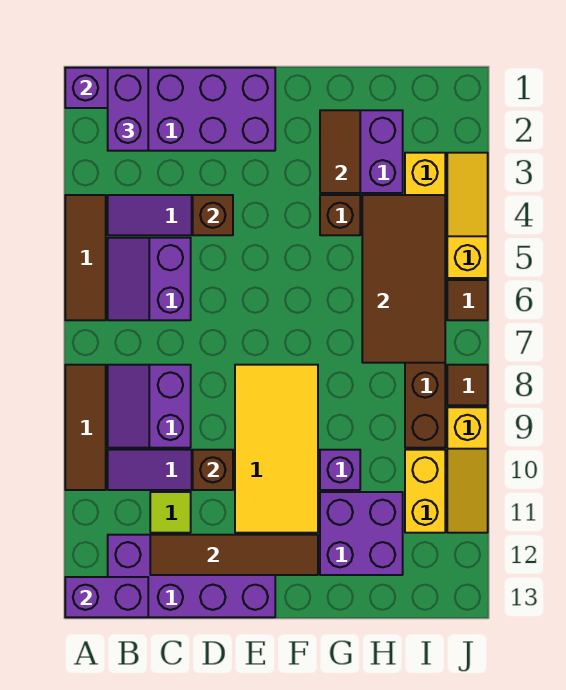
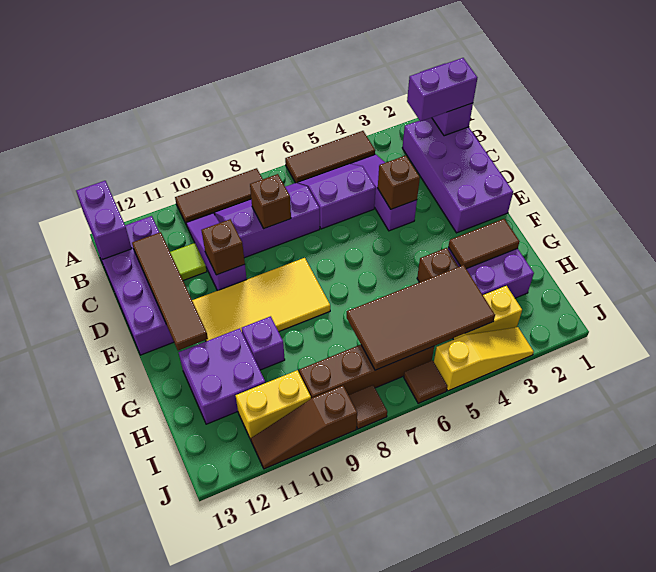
purple 2x2 slope [108,365,191,448] -> purple 2x3 slope [214,183,320,258]
none -> brown 1x1 brick [250,174,291,229]
yellow 1x3 slope [447,407,488,533] -> brown 1x3 slope [251,386,357,469]

